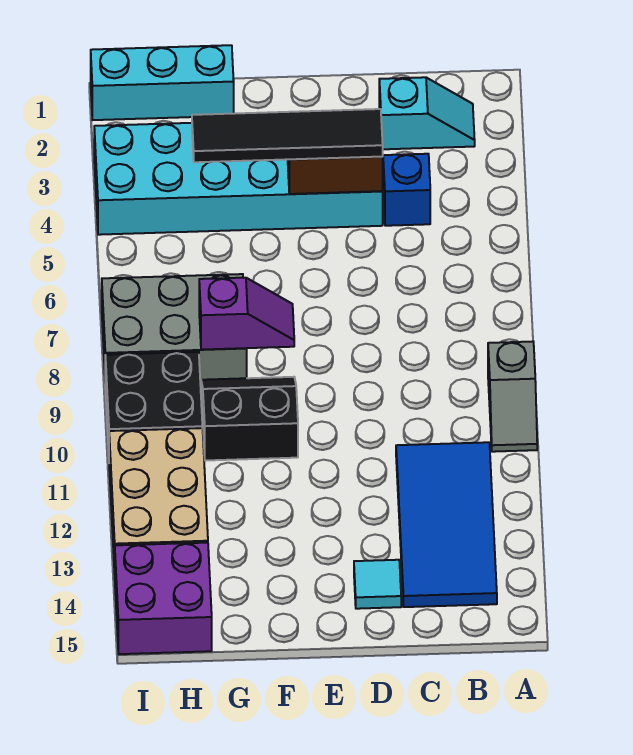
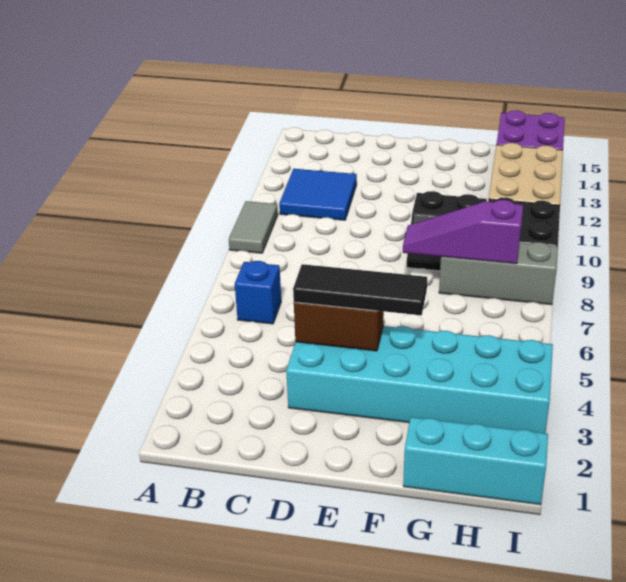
grey 1x2 slope [488,341,537,452] -> grey 1x2 tile [229,201,278,253]
cyan 1x2 slope [379,77,475,149] -> none
blue 2x4 tile [396,442,497,607] -> blue 2x2 tile [279,169,357,220]
blue 1x1 brick [383,154,430,226] -> blue 1x1 brick moved to [235,261,281,324]
black 1x4 tile [192,109,383,162] -> black 1x3 tile [293,264,427,315]
cyan 1x1 tile [354,560,401,609] -> none
purple 1x2 slope [199,278,294,350] -> purple 1x3 slope [403,200,523,264]
grey 2x3 brick [102,274,247,384] -> grey 1x3 brick [439,242,558,305]

